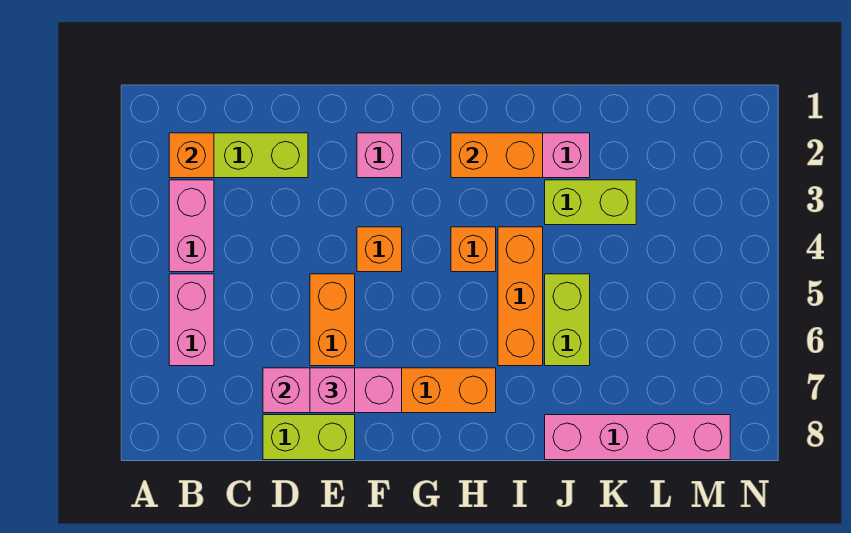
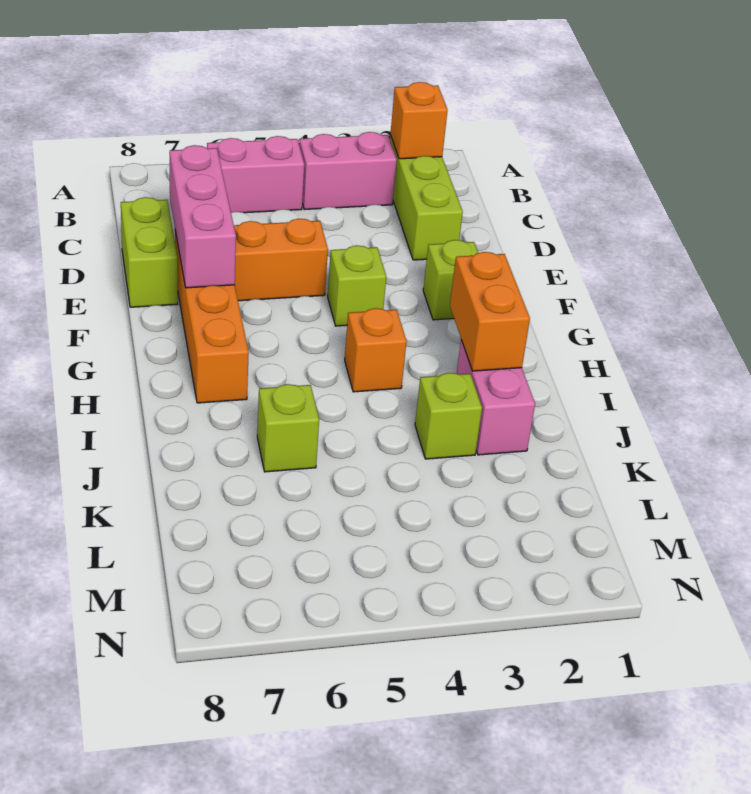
pink 1x1 brick [310,368,355,413] -> none
pink 1x1 brick [357,133,402,178] -> lime 1x1 brick [423,240,478,320]
orange 1x1 brick [357,227,402,272] -> lime 1x1 brick [328,245,386,326]
orange 1x3 brick [498,227,543,366] -> none
lime 1x2 brick [545,180,636,225] -> lime 1x1 brick [415,373,482,459]
lime 1x2 brick [545,274,590,366] -> lime 1x1 brick [257,384,319,472]
pink 1x4 brick [545,415,730,460] -> none

